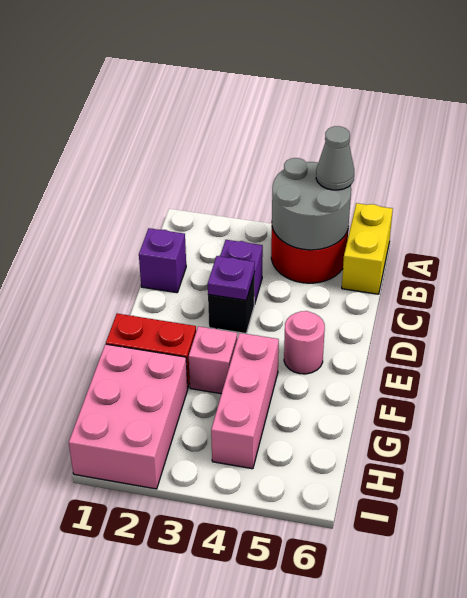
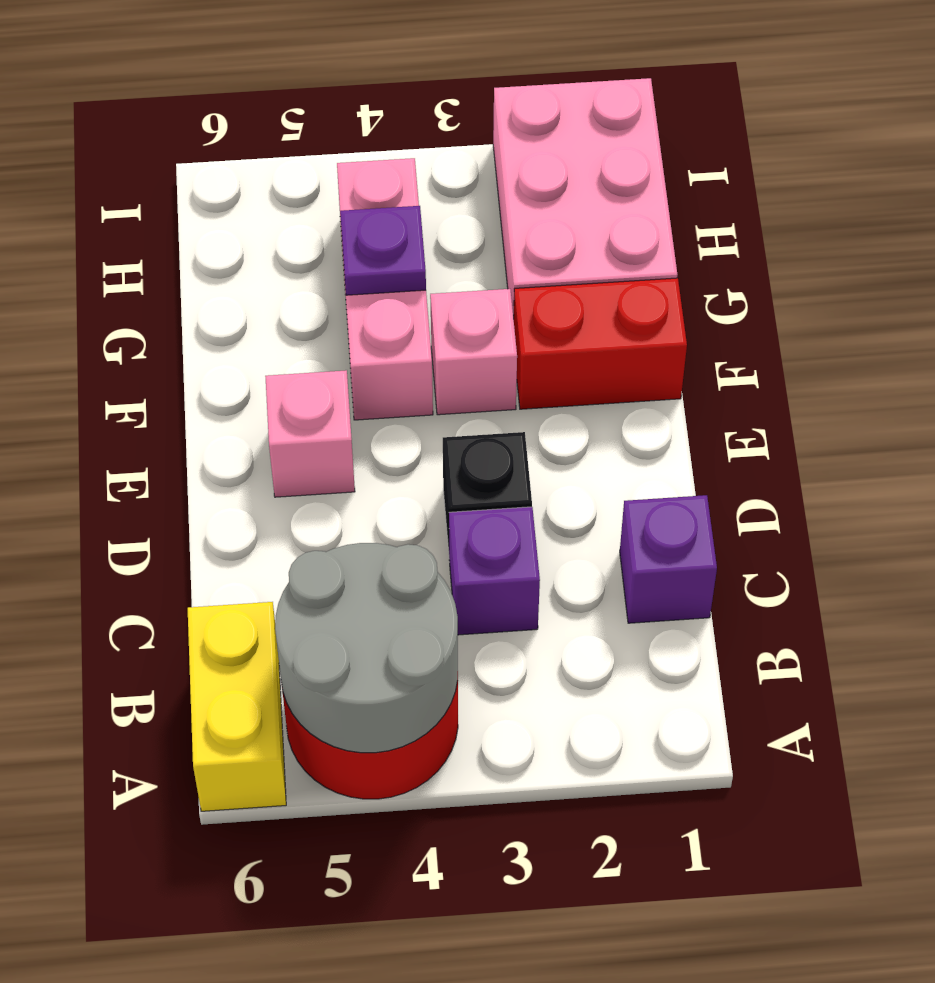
grey 1x1 cone [316,126,354,190] -> none
purple 1x1 plate [208,256,255,300] -> purple 1x1 plate moved to [340,206,426,295]
pink 1x1 round brick [284,311,325,374] -> pink 1x1 brick [265,370,355,497]

